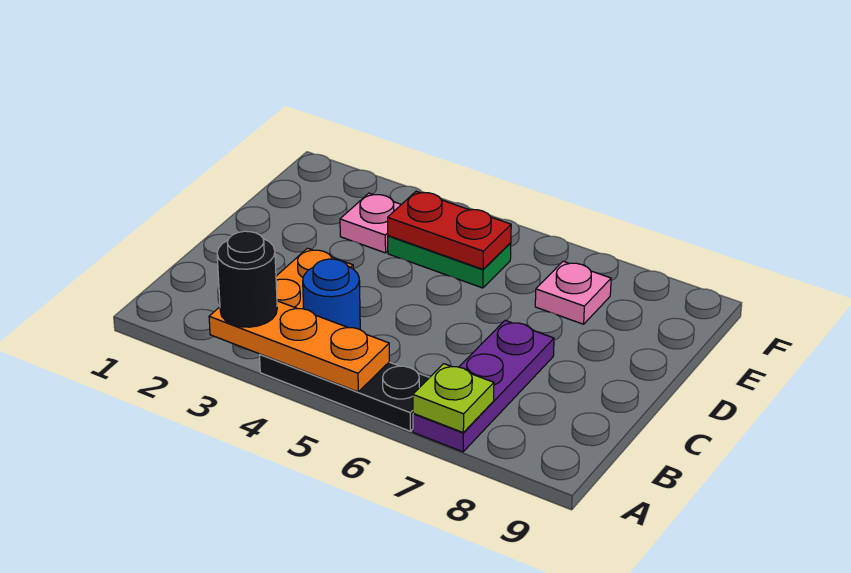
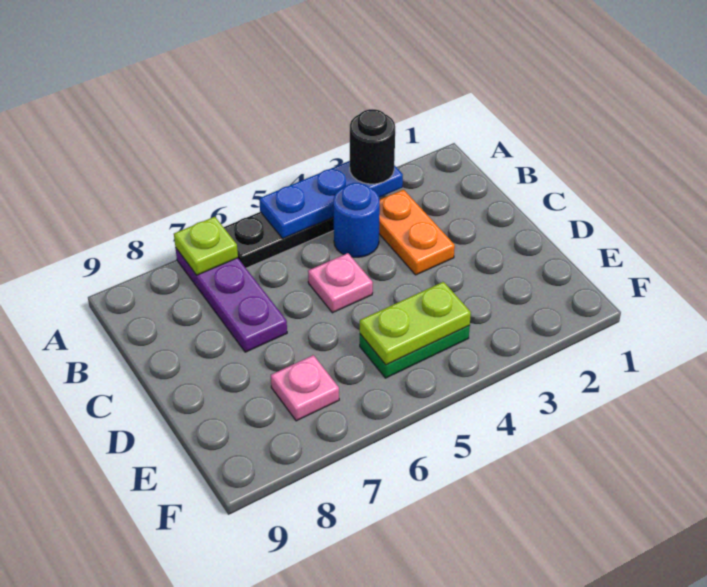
orange 1x3 plate [209,301,389,392] -> blue 1x3 plate [259,161,403,239]
pink 1x1 plate [340,193,401,253] -> pink 1x1 plate moved to [308,253,373,313]
red 1x2 plate [388,191,511,269] -> lime 1x2 plate [360,282,471,365]

